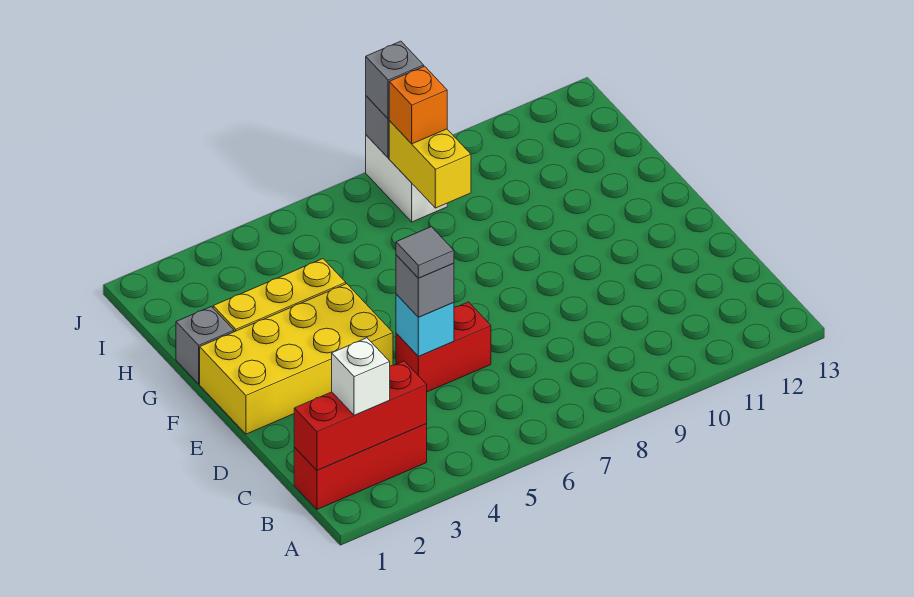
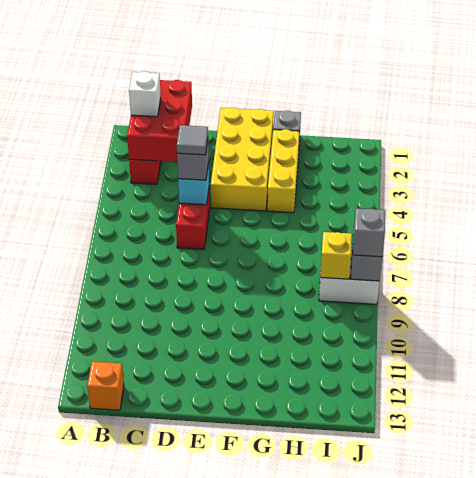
red 1x3 brick [294,361,427,470] -> red 2x3 brick [127,80,192,162]
yellow 1x2 brick [389,121,471,208] -> yellow 1x1 brick [320,232,352,279]
orange 1x1 brick [389,66,447,144] -> orange 1x1 brick moved to [87,361,124,410]

